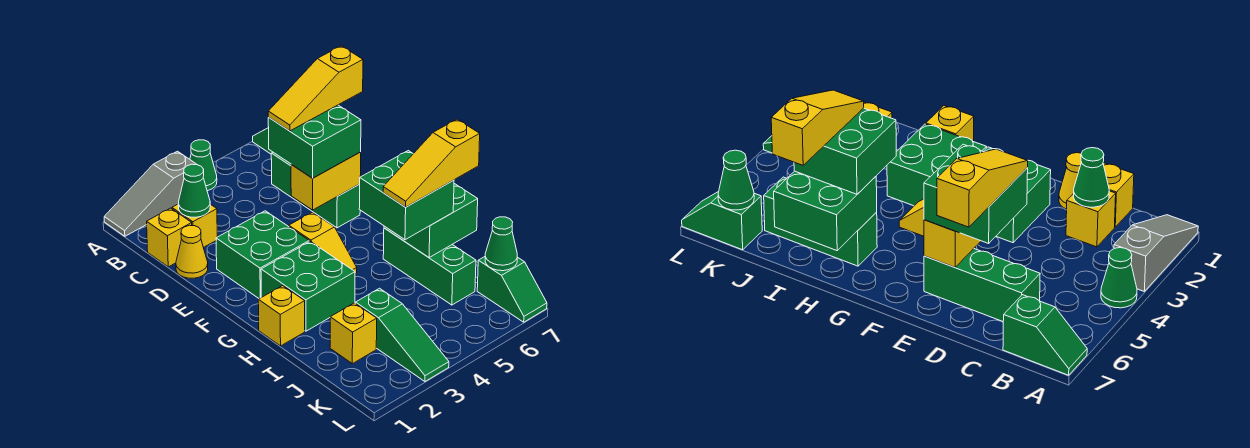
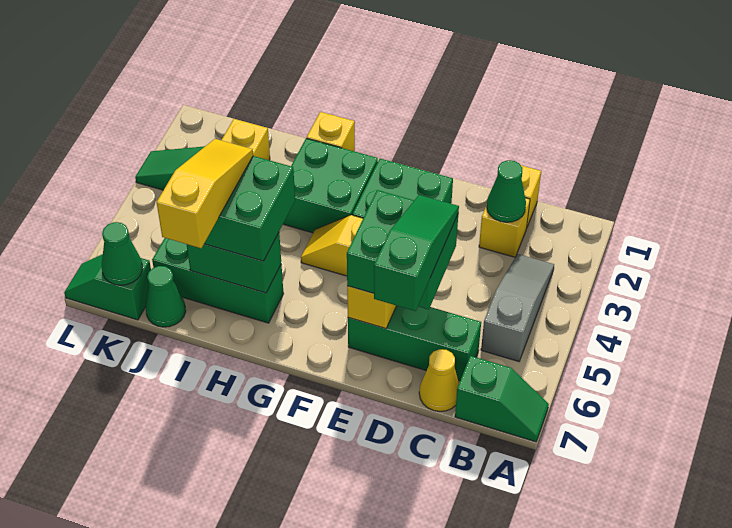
grey 1x3 slope [104,151,197,236] -> grey 1x3 slope moved to [481,254,554,362]
green 1x1 cone [190,140,217,191] -> green 1x1 cone moved to [146,266,186,327]
yellow 1x1 cone [176,225,208,278] -> yellow 1x1 cone moved to [419,349,459,412]
yellow 1x3 slope [268,46,363,131] -> green 1x3 slope [374,195,459,311]
green 2x2 brick [384,184,478,257] -> green 1x2 brick [187,233,281,293]

